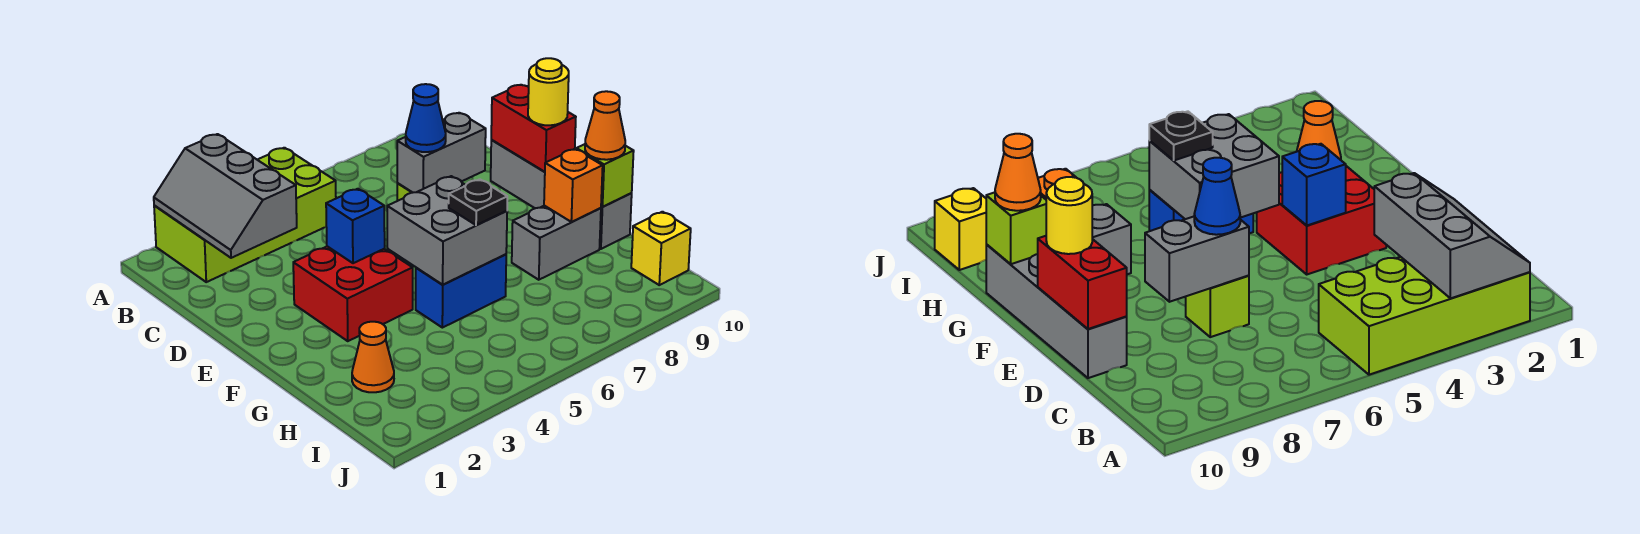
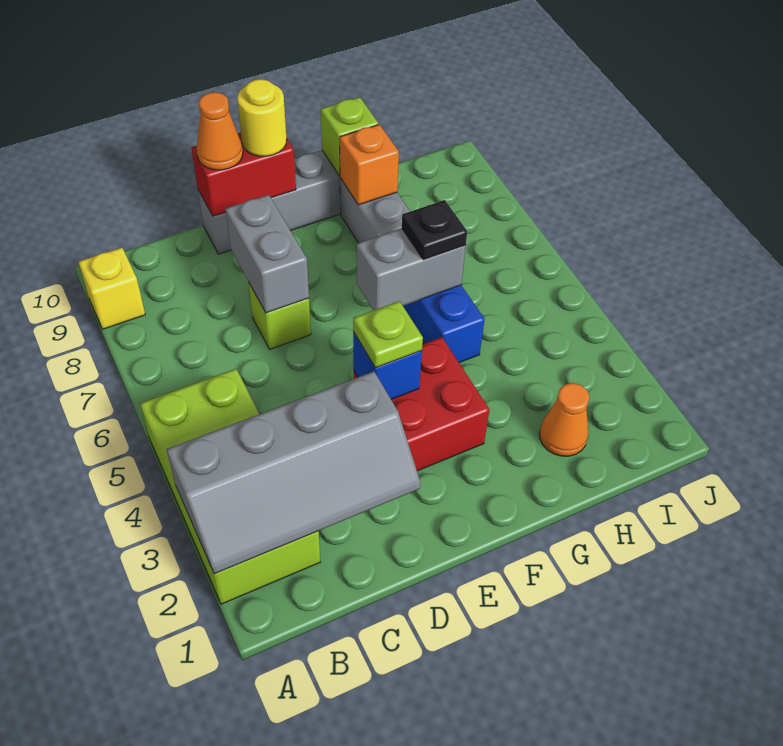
grey 2x3 slope [154,134,297,258] -> grey 2x4 slope [167,371,420,574]
blue 1x1 cone [406,84,446,152] -> none
none -> lime 1x1 plate [353,301,423,368]
grey 2x2 brick [387,176,507,285] -> grey 1x2 brick [356,228,466,310]
orange 1x1 cone [585,91,625,160] -> orange 1x1 cone moved to [197,92,243,170]
yellow 1x1 brick [631,212,691,285] -> yellow 1x1 brick moved to [79,248,145,329]

